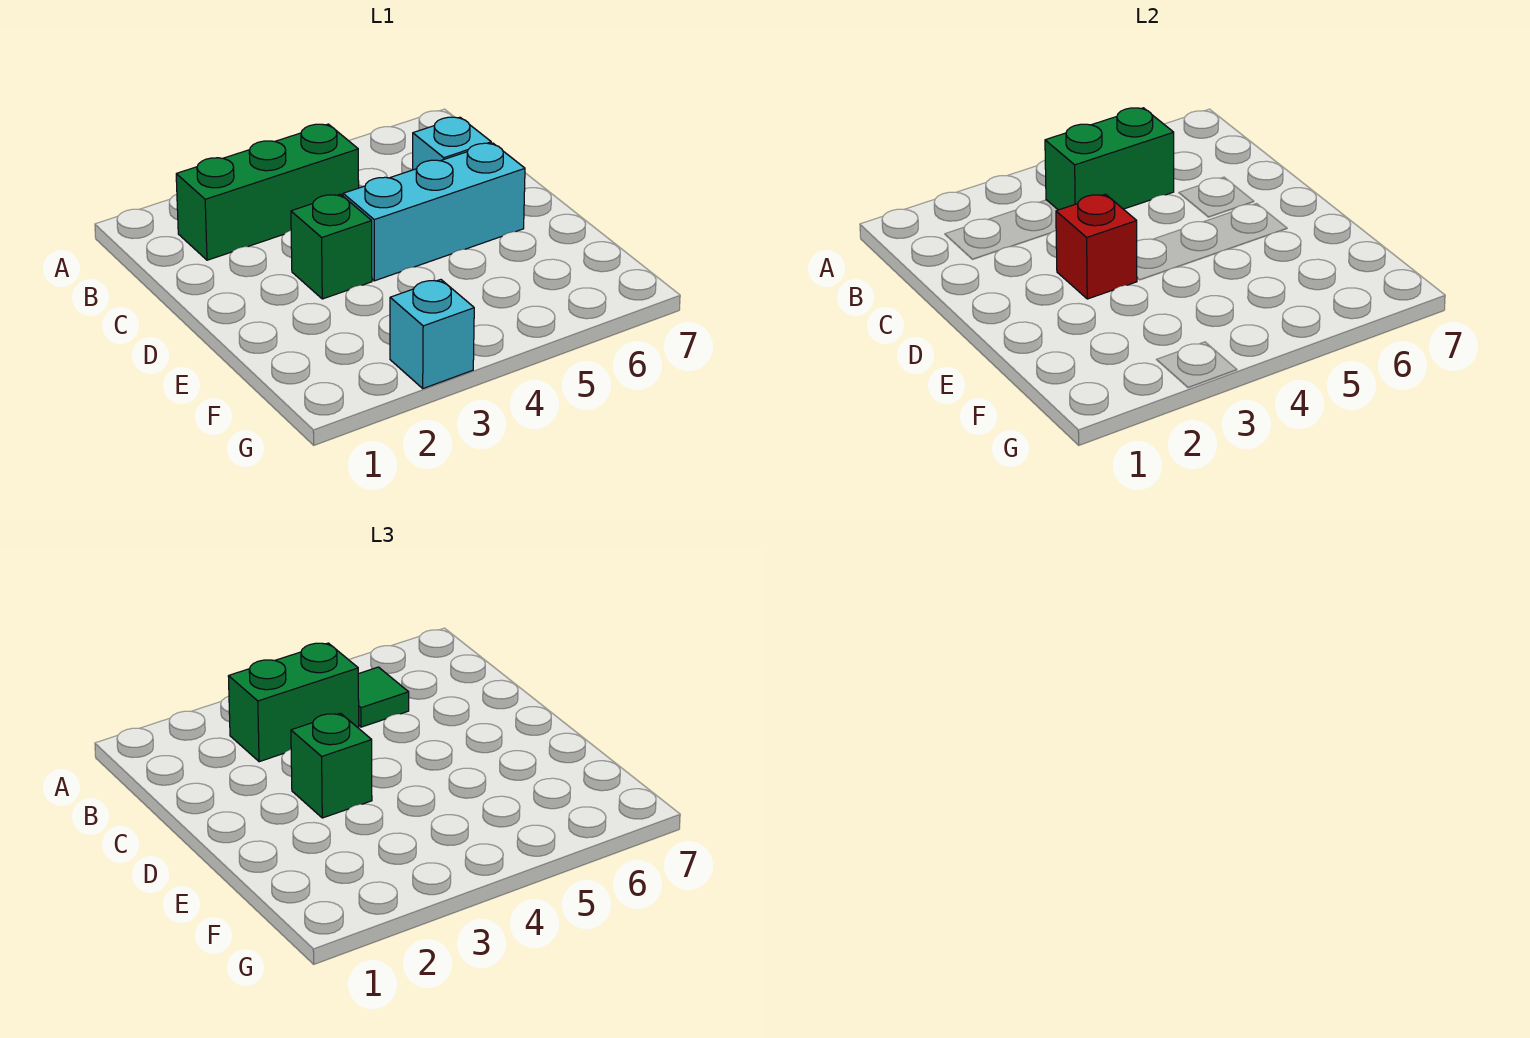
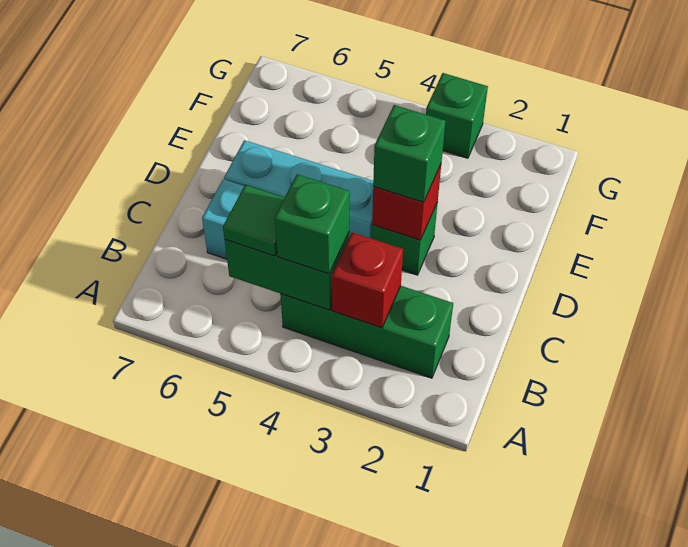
none -> red 1x1 brick [332,232,403,328]
green 1x2 brick [228,643,359,762] -> green 1x1 brick [275,174,350,274]
cyan 1x1 brick [390,280,474,388] -> green 1x1 brick [426,73,488,158]

